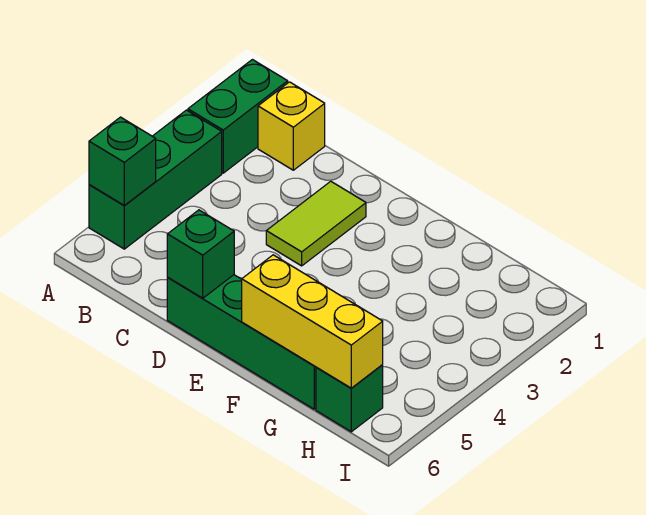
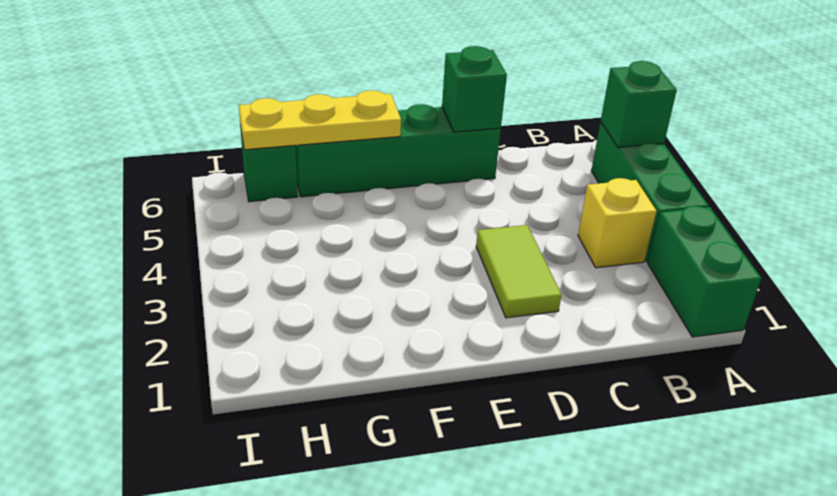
yellow 1x1 brick [258,82,325,170] -> yellow 1x1 brick moved to [578,178,657,268]
yellow 1x3 brick [242,255,383,388] -> yellow 1x3 plate [239,90,401,150]

